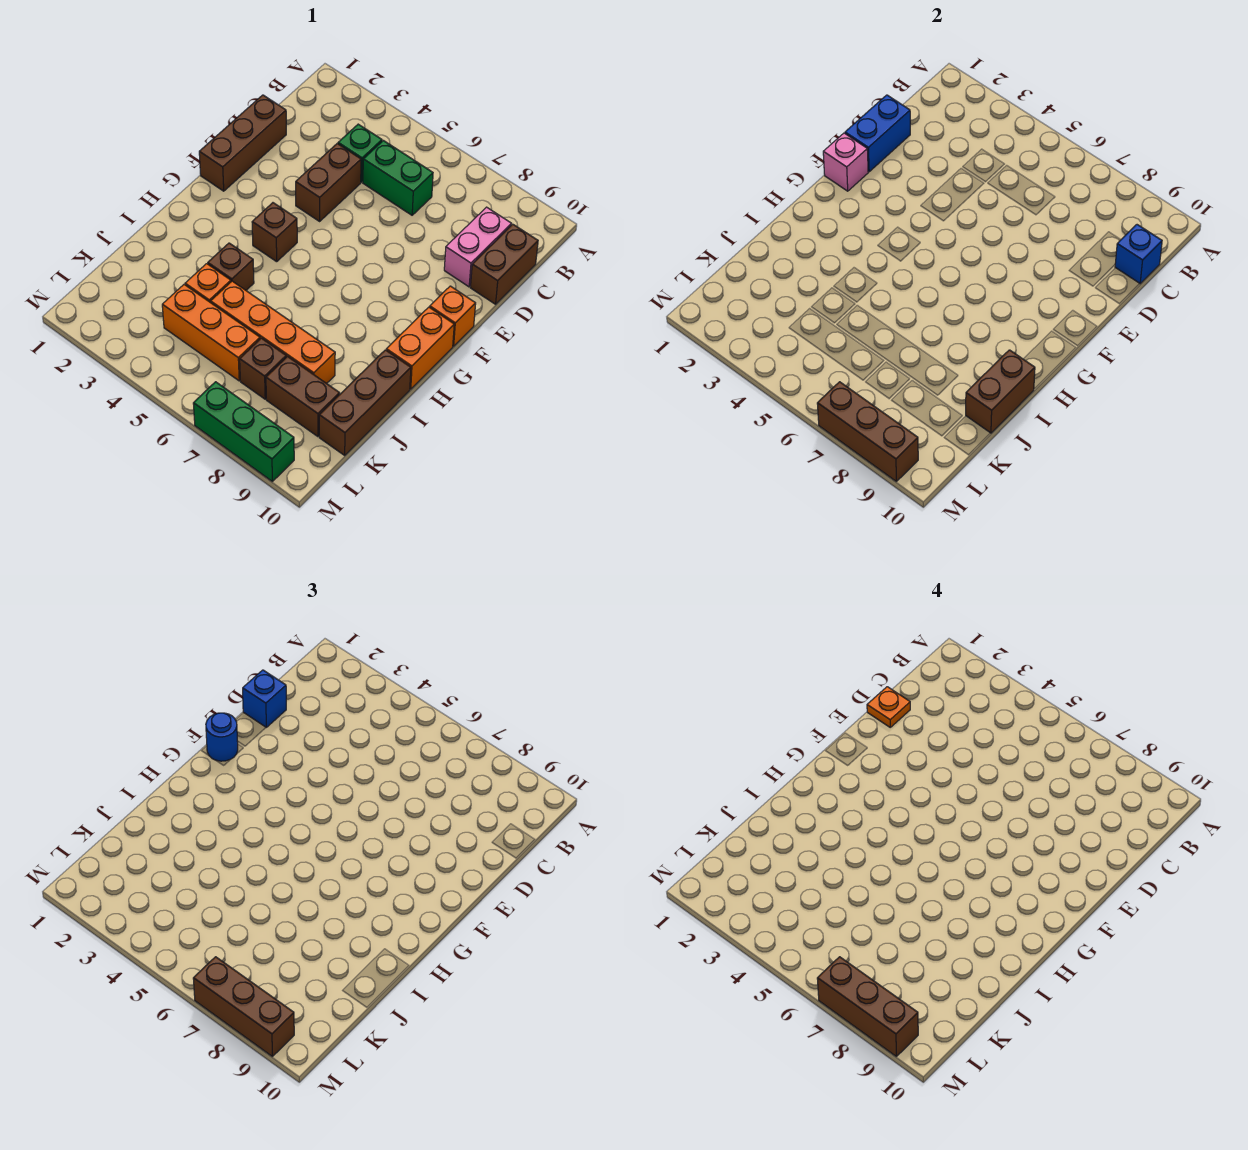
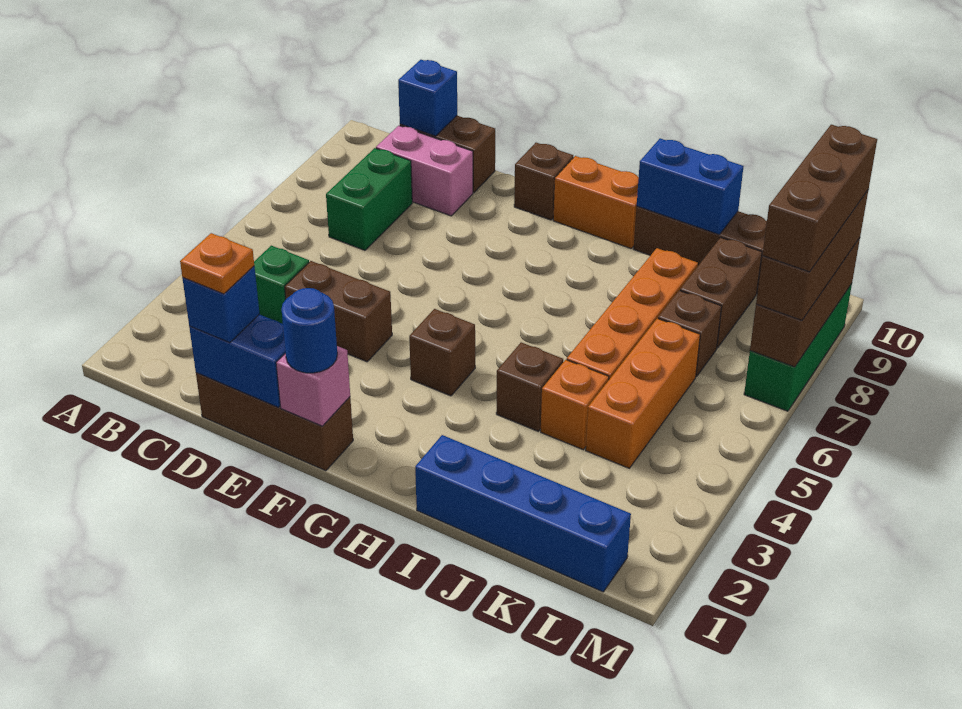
green 1x2 brick [363,140,433,215] -> green 1x2 brick moved to [326,148,412,250]
orange 1x1 brick [430,286,476,346] -> brown 1x1 brick [514,143,573,220]
none -> blue 1x4 brick [415,435,631,592]
brown 1x2 brick [966,350,1035,433] -> blue 1x2 brick [637,138,744,235]

